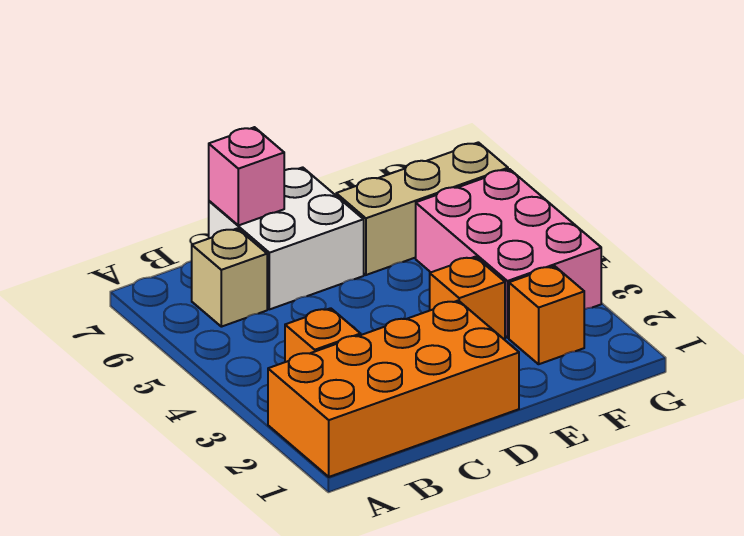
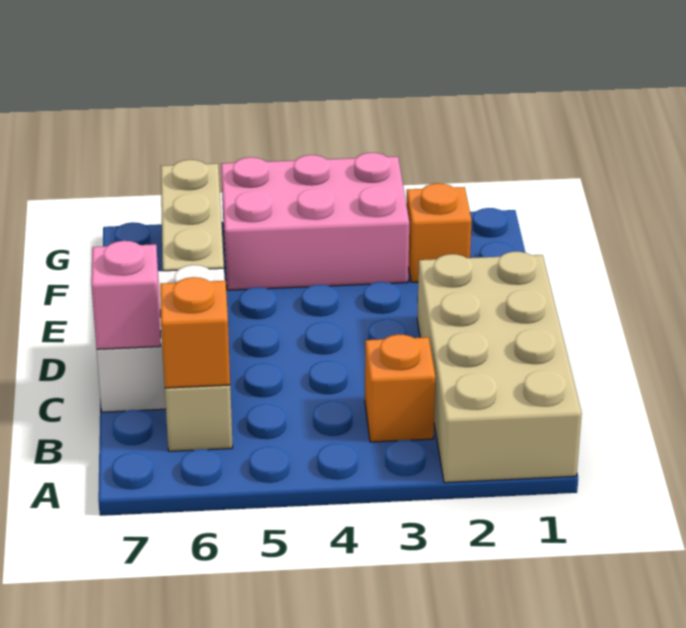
orange 2x4 brick [268,300,519,477] -> tan 2x4 brick [417,251,582,483]
orange 1x1 brick [430,257,505,339] -> orange 1x1 brick moved to [160,277,230,388]

